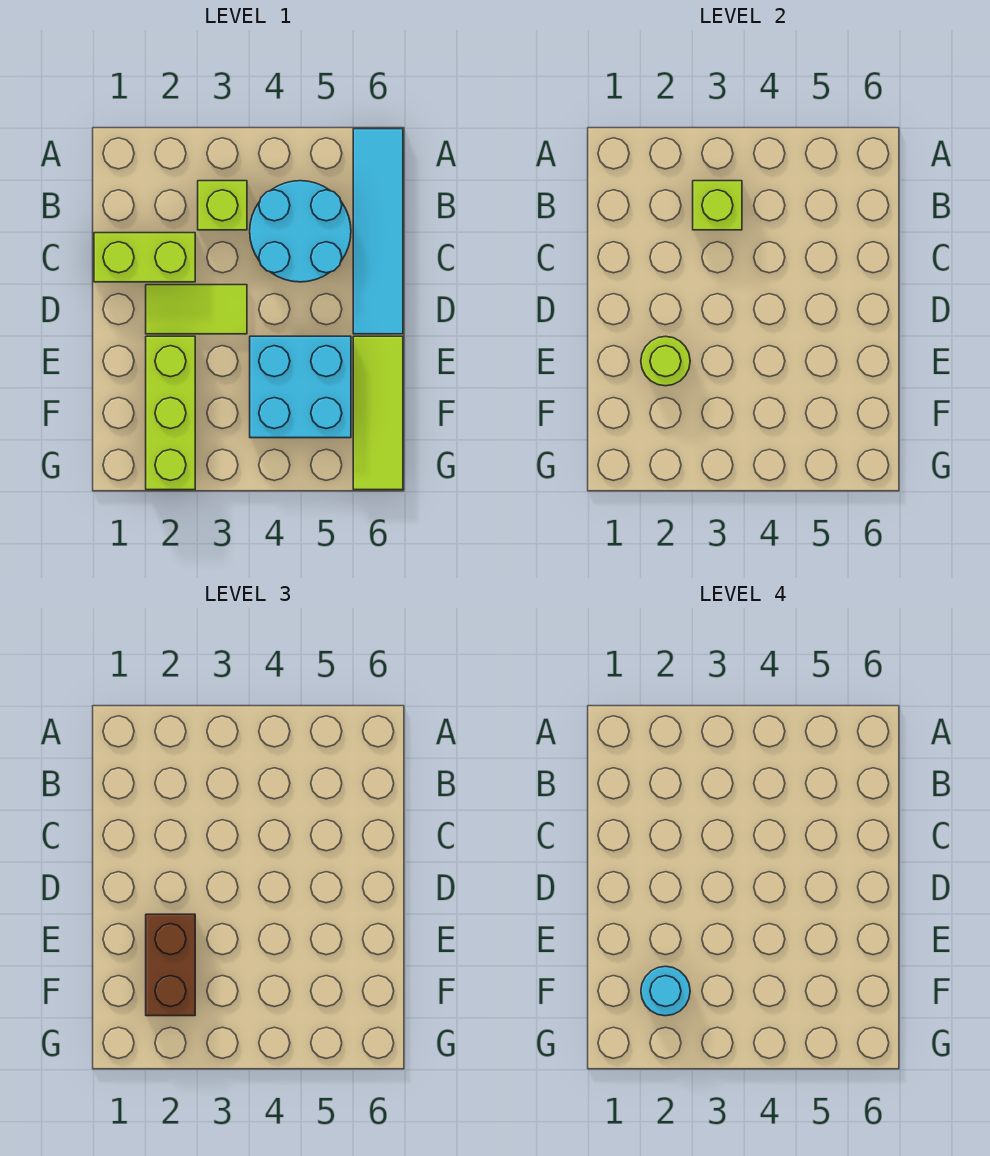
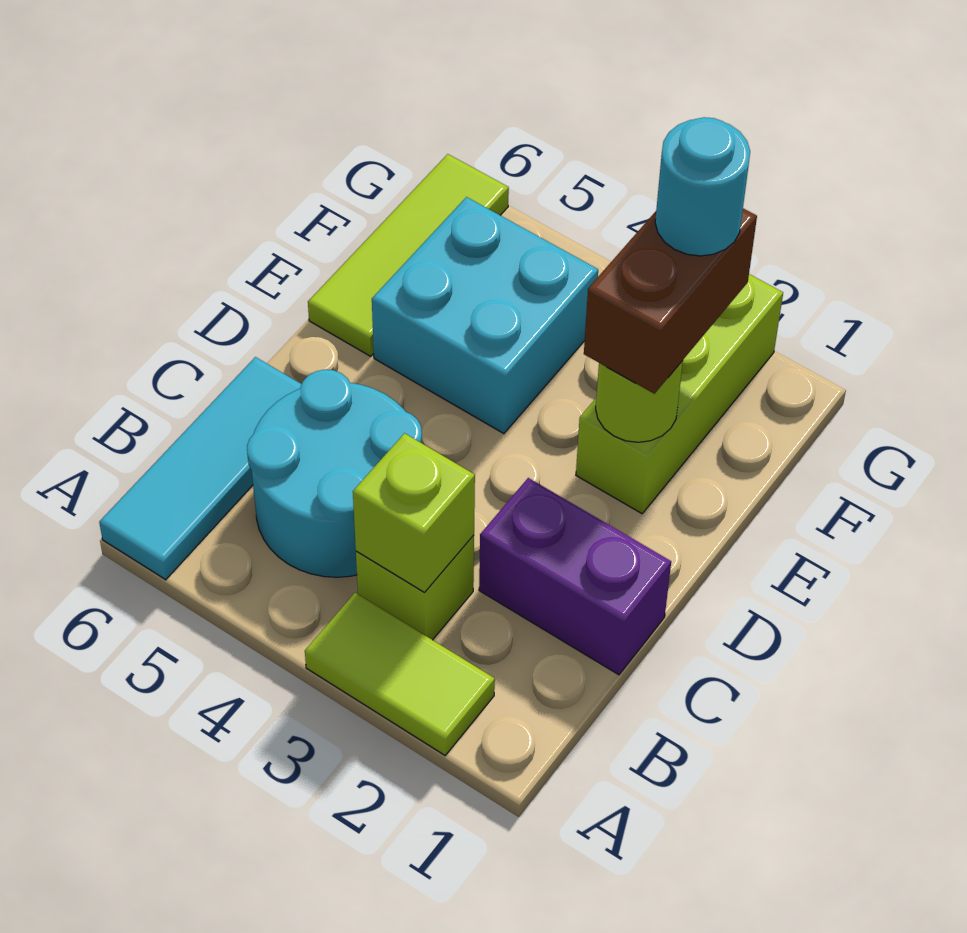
cyan 1x4 tile [353,129,403,334] -> cyan 1x3 tile [99,357,302,580]
lime 1x2 brick [94,233,195,282] -> purple 1x2 brick [479,478,671,675]
lime 1x2 tile [146,285,247,334] -> lime 1x2 tile moved to [305,593,495,755]

